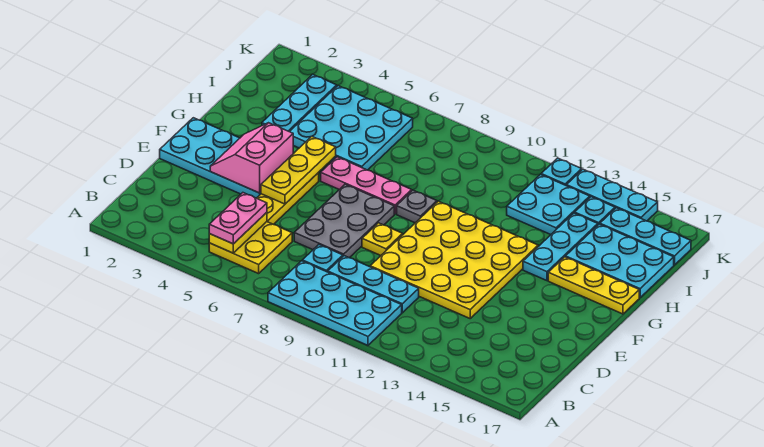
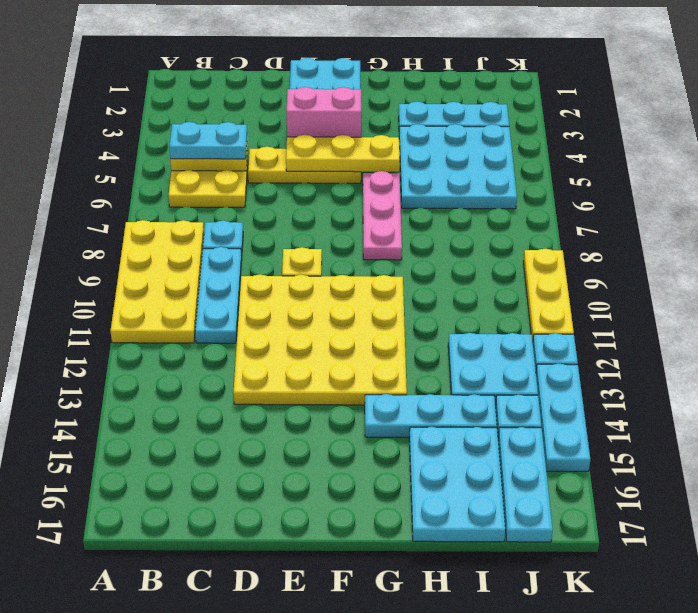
cyan 2x4 plate [268,261,402,345] -> yellow 2x4 plate [111,220,204,343]
pink 1x2 plate [209,193,267,244] -> cyan 1x2 plate [169,122,247,159]
grey 2x3 plate [294,184,394,258] -> none
grey 1x1 plate [397,190,437,223] -> none
yellow 1x3 plate [548,257,639,314] -> yellow 1x3 plate moved to [523,249,574,342]

